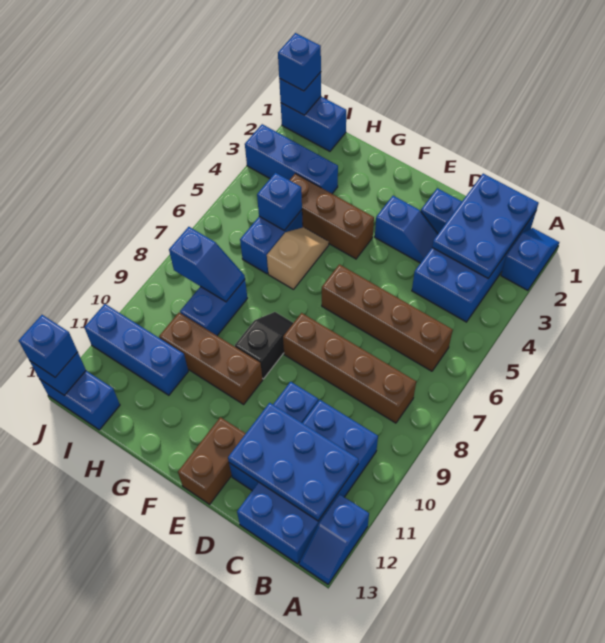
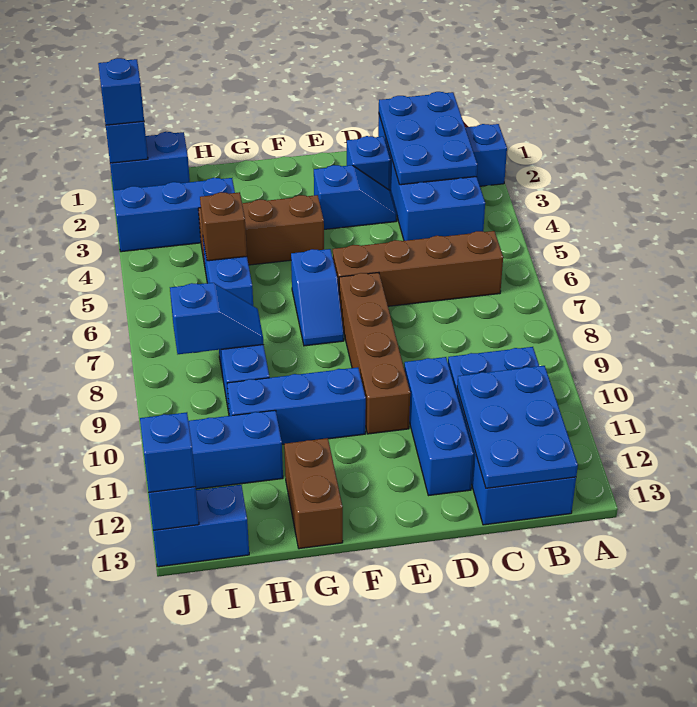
blue 1x2 slope [299,494,369,584] -> blue 1x2 slope moved to [291,249,344,346]
brown 1x4 brick [283,313,416,423] -> brown 1x4 brick turned to [339,273,410,434]
blue 2x3 plate [228,403,359,521] -> blue 2x3 plate turned to [457,366,578,488]
brown 1x2 brick [178,417,246,504] -> brown 1x2 brick moved to [284,438,343,549]
black 1x2 slope [235,312,293,379] -> none
brown 1x3 brick [159,313,263,404] -> blue 1x3 brick [227,367,366,444]
tan 1x2 slope [267,227,329,289] -> none
blue 1x1 brick [257,173,302,231] -> brown 1x1 brick [200,192,247,261]

